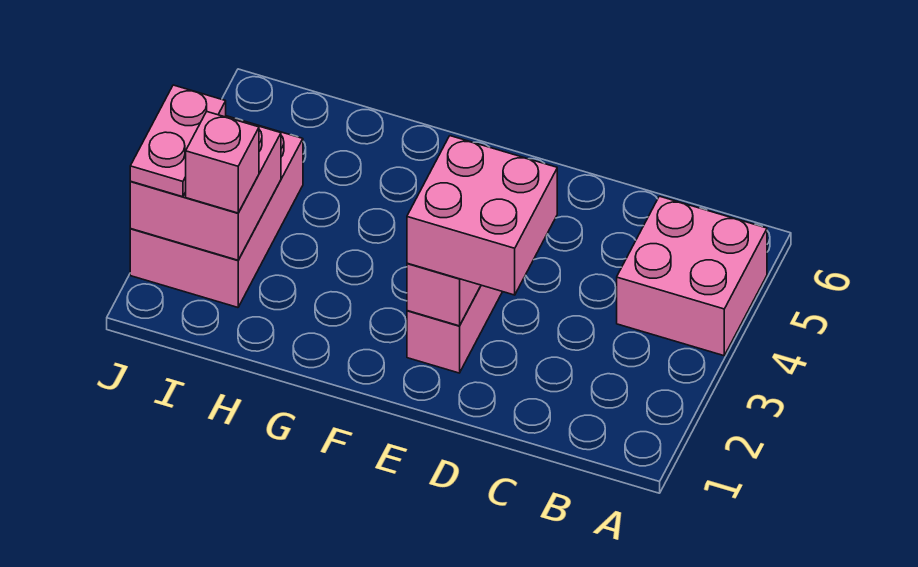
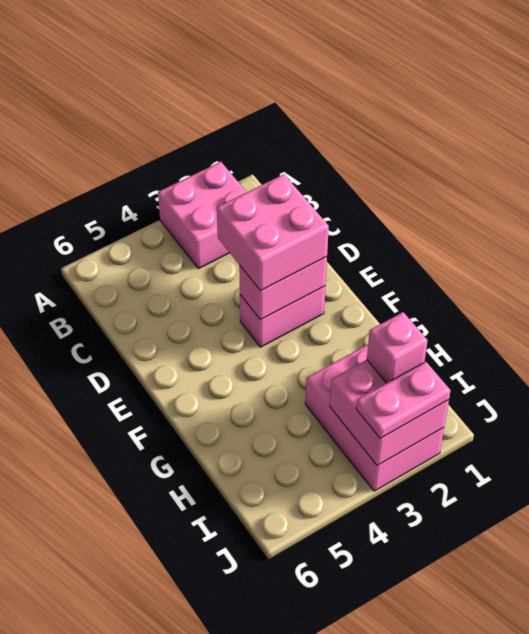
pink 2x2 brick [617,196,767,356] -> pink 2x2 brick moved to [158,162,247,269]
pink 2x3 brick [130,116,303,307] -> pink 2x3 brick turned to [305,344,444,491]

